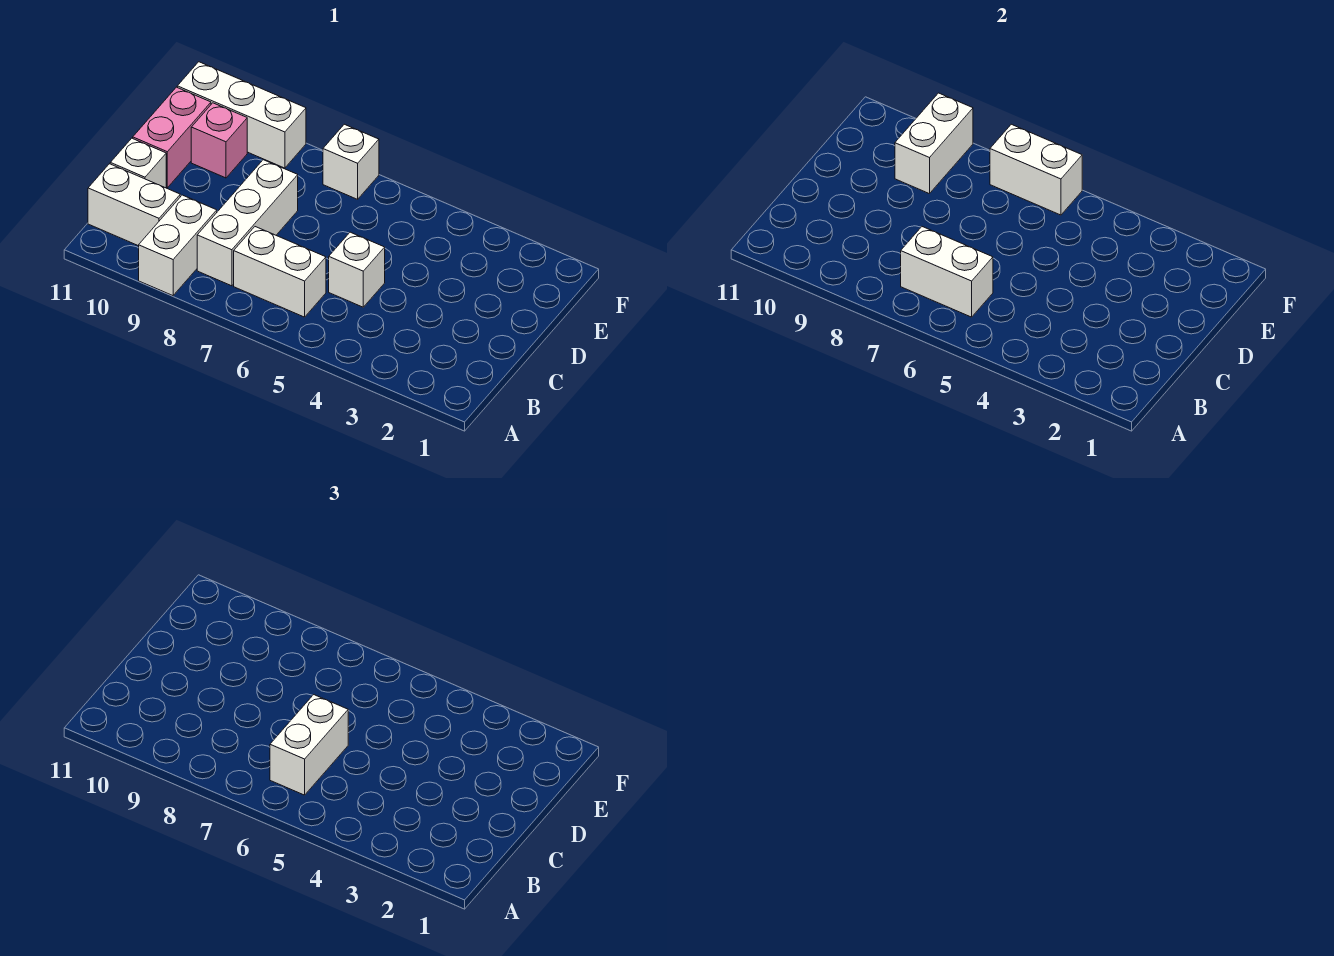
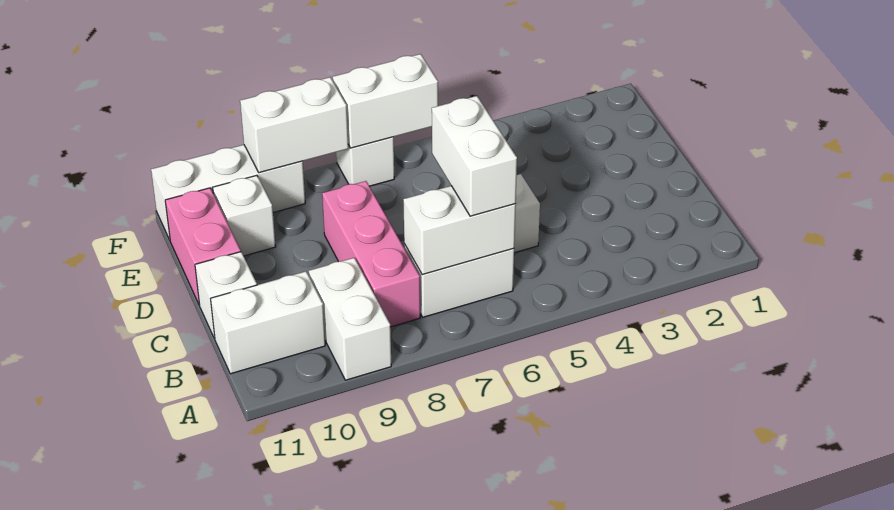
white 1x3 brick [197,160,298,286] -> pink 1x3 brick [322,181,420,327]
white 1x2 brick [895,93,973,194] -> white 1x2 brick turned to [240,77,348,173]
pink 1x1 brick [191,103,247,178] -> white 1x1 brick [213,175,276,256]

